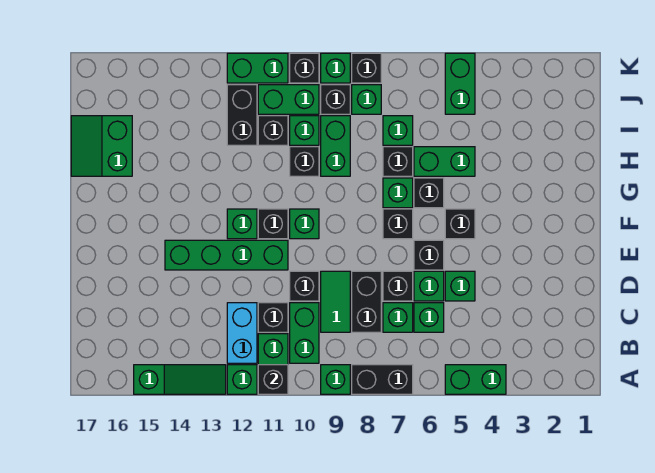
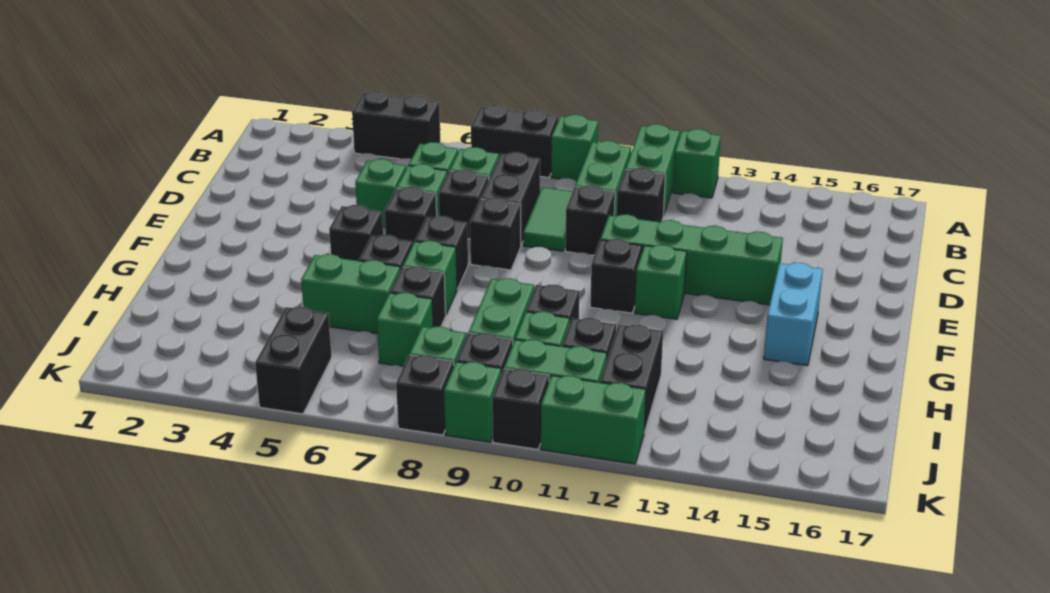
green 1x2 brick [445,365,506,394] -> black 1x2 brick [352,91,440,159]
black 1x1 brick [258,365,288,394] -> black 1x1 brick moved to [470,198,521,270]
green 1x3 slope [134,365,226,394] -> none
cyan 1x2 brick [227,303,257,363] -> cyan 1x2 brick moved to [764,263,823,366]
green 1x1 brick [290,209,319,239] -> none
green 2x2 slope [71,116,132,176] -> none
green 1x2 brick [445,53,475,114] -> black 1x2 brick [255,307,332,414]

